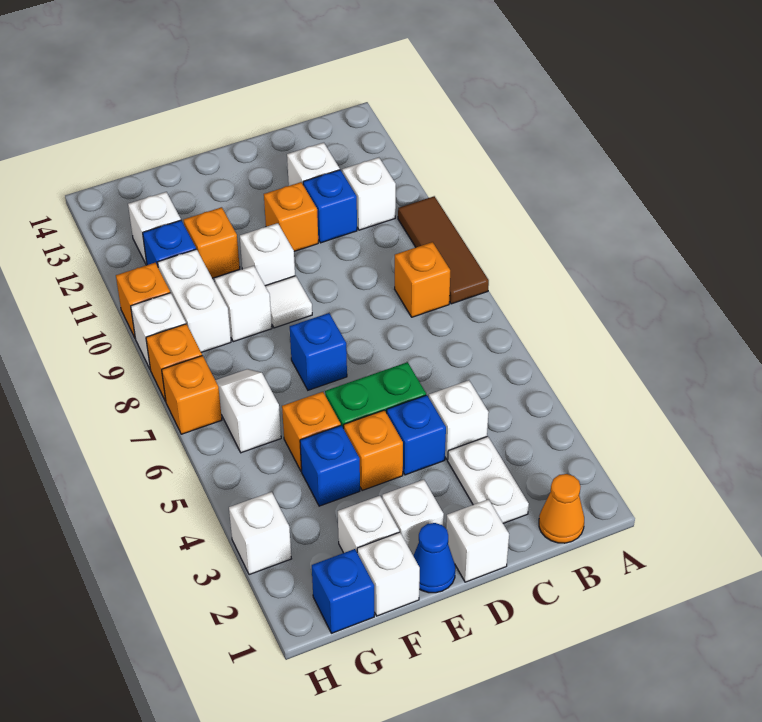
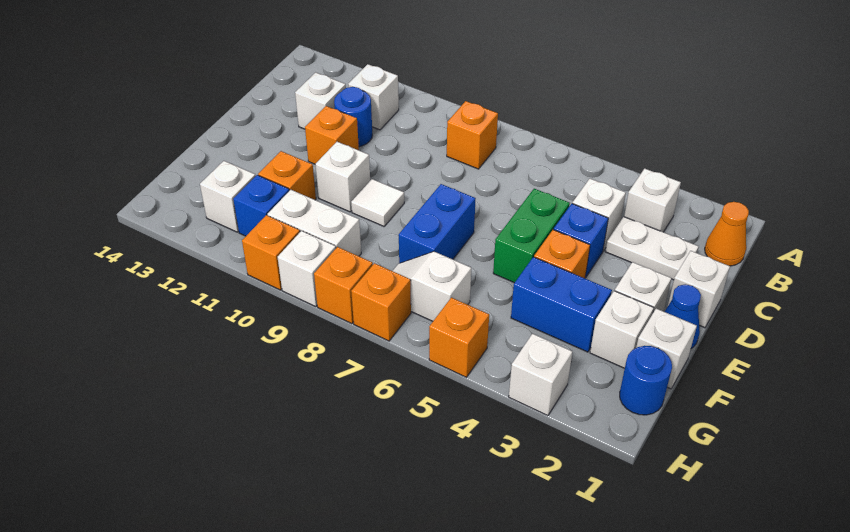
brown 1x3 tile [398,196,489,304] -> none
blue 1x1 brick [303,170,357,243] -> blue 1x1 round brick [334,87,372,147]
blue 1x1 brick [290,313,347,390] -> blue 1x2 brick [399,184,476,263]
blue 1x1 brick [300,425,360,506] -> blue 1x2 brick [511,257,612,352]
orange 1x1 brick [282,392,341,471] -> orange 1x1 brick moved to [429,298,489,377]
white 1x1 brick [215,266,272,342] -> white 1x1 brick moved to [624,169,681,232]
blue 1x1 brick [312,549,374,633] -> blue 1x1 round brick [620,346,672,415]

